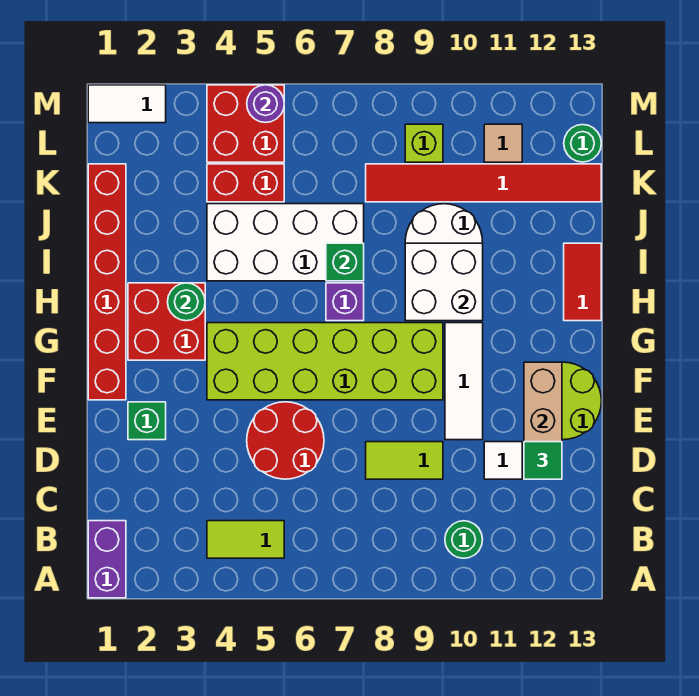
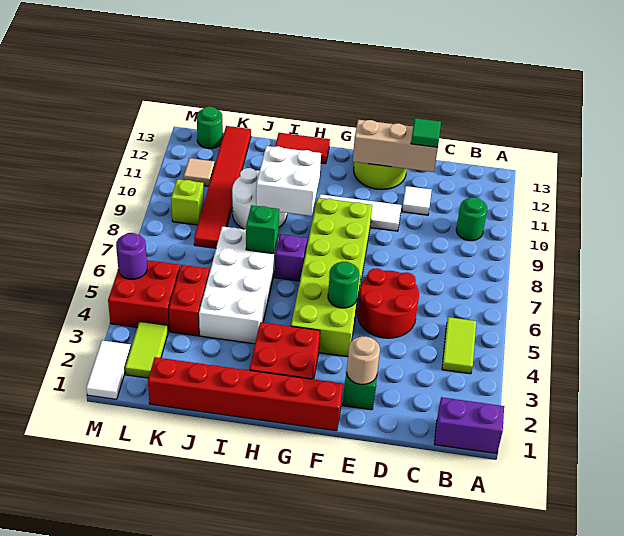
lime 1x2 tile [366,442,443,479] -> lime 1x2 tile moved to [125,321,168,378]
none -> tan 1x1 round brick [347,336,380,384]
green 1x1 round brick [168,283,205,321] -> green 1x1 round brick moved to [328,262,359,308]

